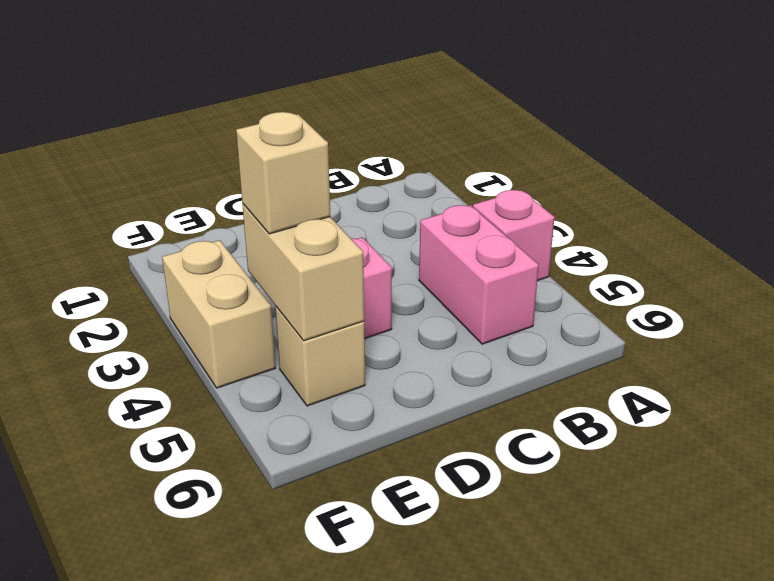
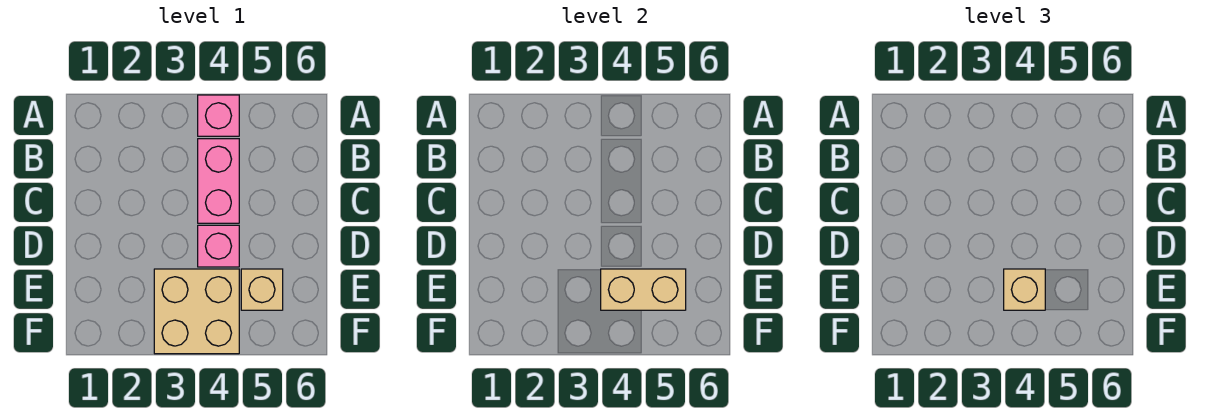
pink 1x2 brick [419,205,539,344] -> pink 1x2 brick turned to [198,139,239,223]
tan 1x2 brick [162,240,275,388] -> tan 2x2 brick [154,269,239,354]

